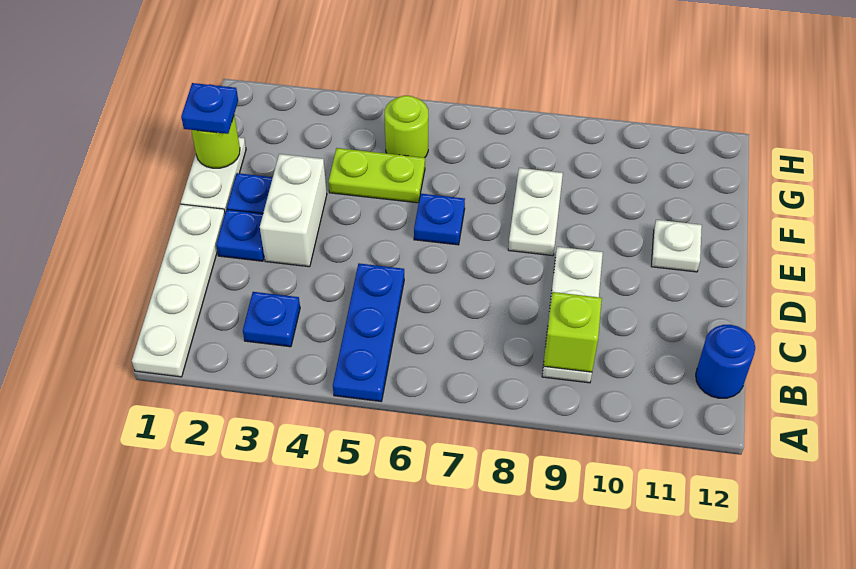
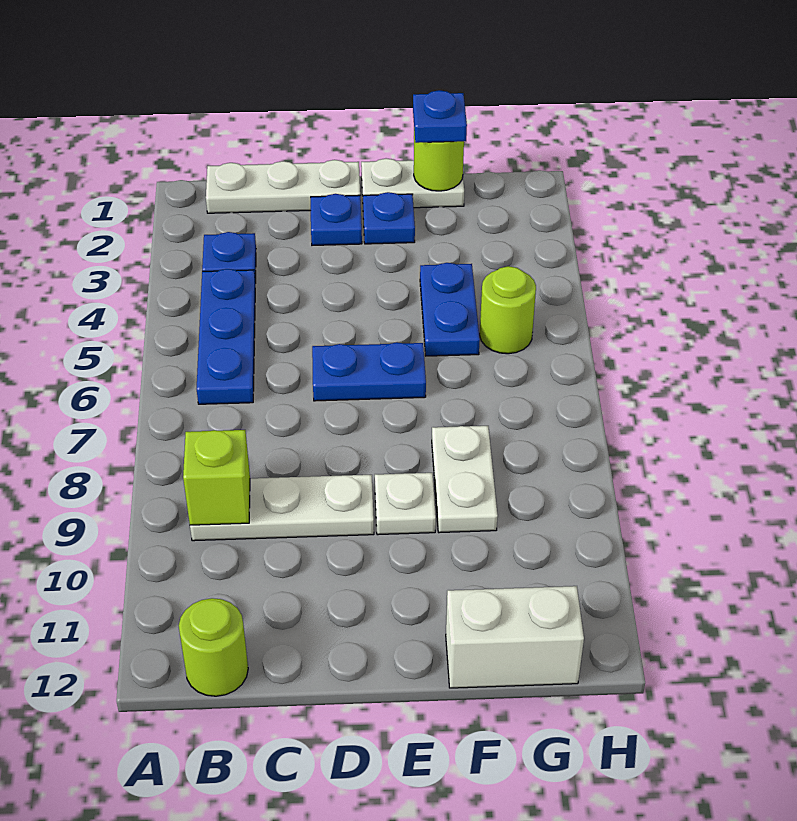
white 1x4 plate [132,204,225,377] -> white 1x3 plate [206,160,360,213]
blue 1x3 plate [333,264,404,401] -> blue 1x3 plate turned to [197,269,255,404]
blue 1x1 round brick [696,325,755,398] -> lime 1x1 round brick [179,598,248,696]
white 1x2 brick [260,154,327,267] -> white 1x2 brick moved to [446,586,584,688]
blue 1x1 plate [414,194,465,245] -> blue 1x2 plate [312,342,426,401]
white 1x2 plate [508,168,563,256] -> white 1x2 plate turned to [432,426,498,533]
white 1x1 plate [651,220,702,272] -> white 1x1 plate moved to [375,473,436,535]
lime 1x2 plate [329,148,425,203] -> blue 1x2 plate [420,263,480,356]

